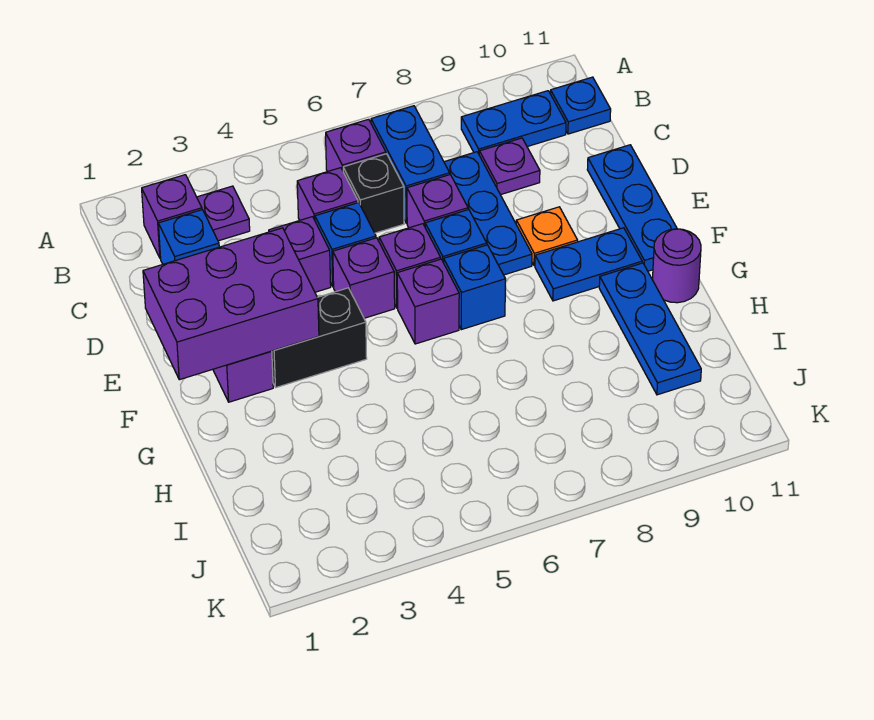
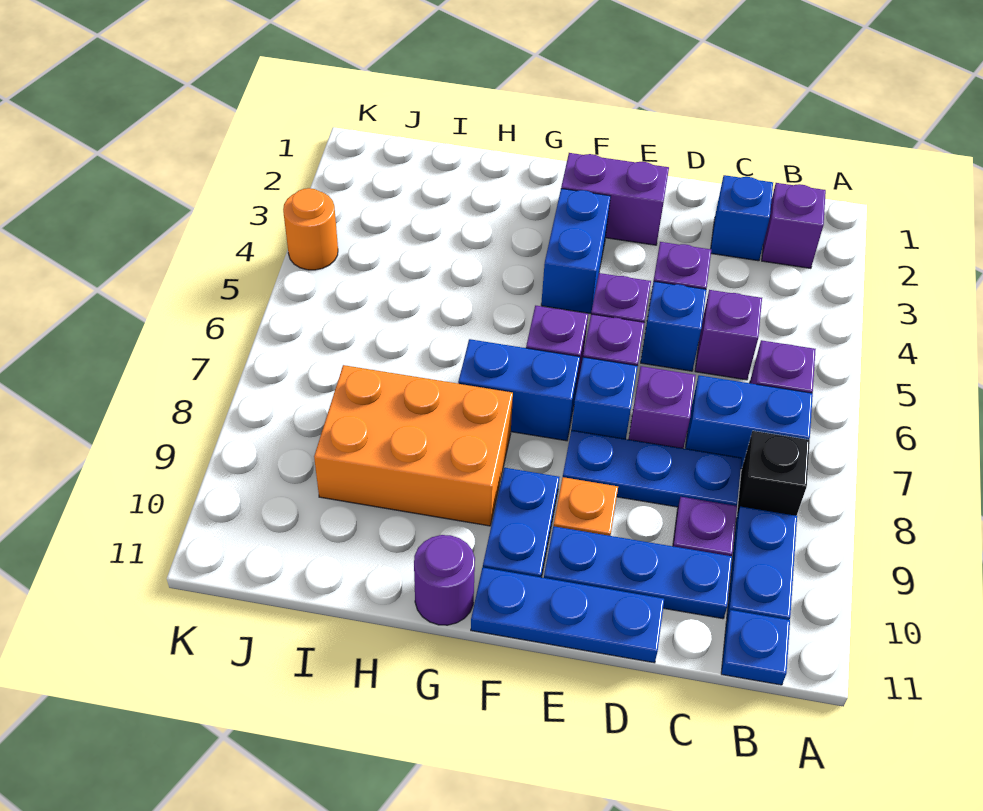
purple 1x1 plate [197,186,250,241] -> none
black 1x1 brick [343,154,404,233] -> black 1x1 brick moved to [737,431,810,516]
purple 2x3 brick [143,228,319,380] -> none
black 1x2 brick [272,288,367,387] -> blue 1x2 brick [541,189,611,314]
blue 1x1 brick [444,245,506,330] -> blue 1x2 brick [458,339,580,441]
none -> orange 2x3 brick [314,365,513,526]
blue 1x3 plate [599,263,701,395] -> blue 1x3 plate moved to [544,526,732,619]
none -> orange 1x1 round brick [283,188,338,270]

